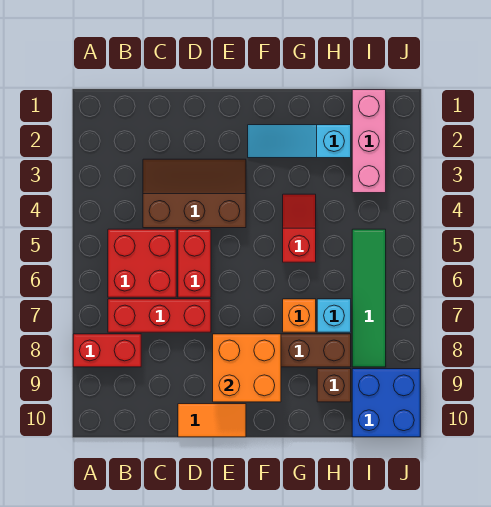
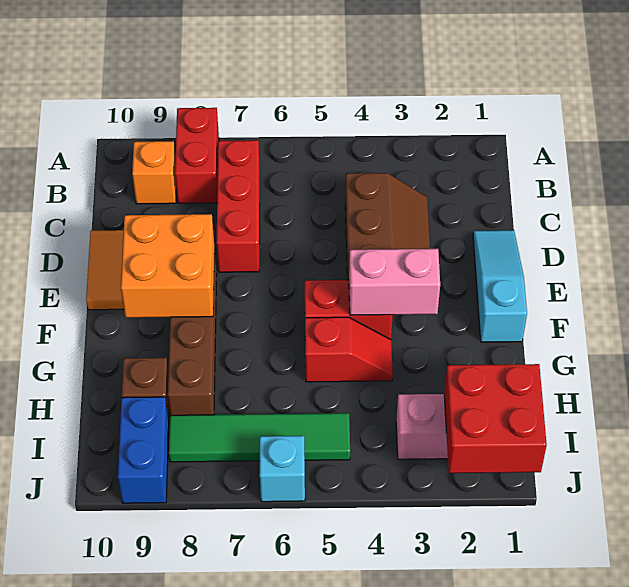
red 2x2 brick [108,229,176,297] -> red 2x2 brick moved to [444,364,547,473]
red 1x2 brick [178,229,211,297] -> red 1x2 brick moved to [305,280,393,339]
cyan 1x3 slope [248,125,351,158] -> cyan 1x3 slope moved to [473,230,527,342]
none -> pink 1x2 brick [349,249,440,315]
orange 1x1 brick [283,299,316,332] -> orange 1x1 brick moved to [132,141,176,204]
cyan 1x1 brick [317,299,351,332] -> cyan 1x1 brick moved to [260,436,305,502]
blue 2x2 brick [352,369,420,437] -> blue 1x2 brick [118,397,169,503]

